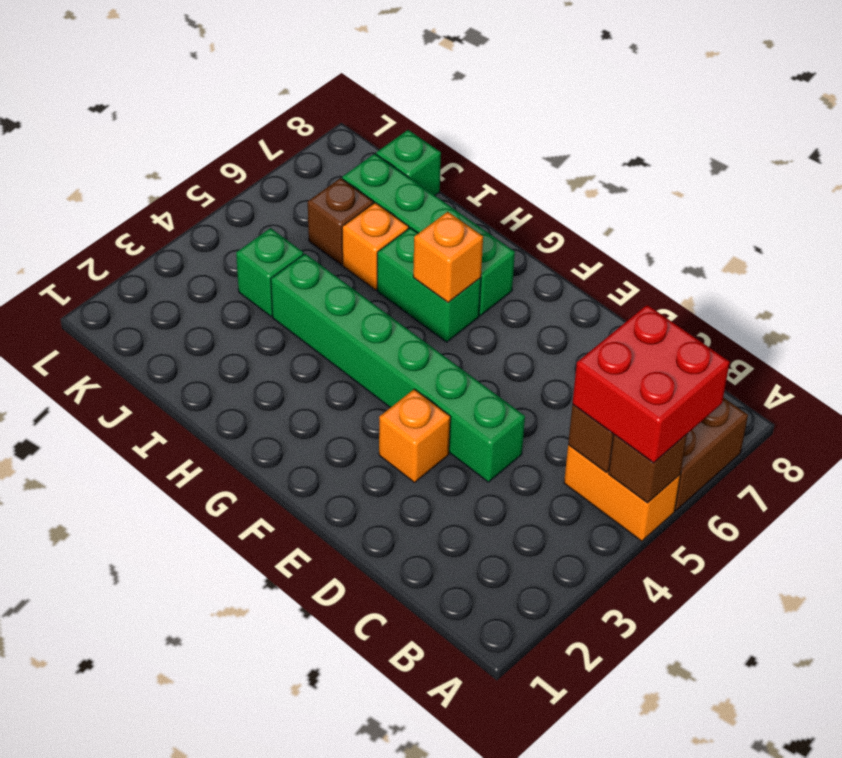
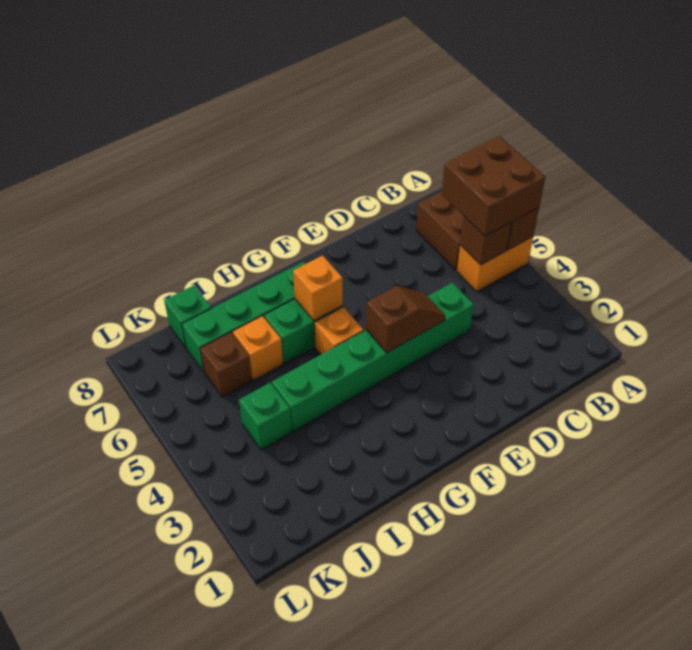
red 2x2 brick [572,305,730,463] -> brown 2x2 brick [442,136,545,236]
orange 1x1 brick [379,389,450,483] -> orange 1x1 brick moved to [315,307,364,354]
none -> brown 1x2 slope [366,286,445,353]

